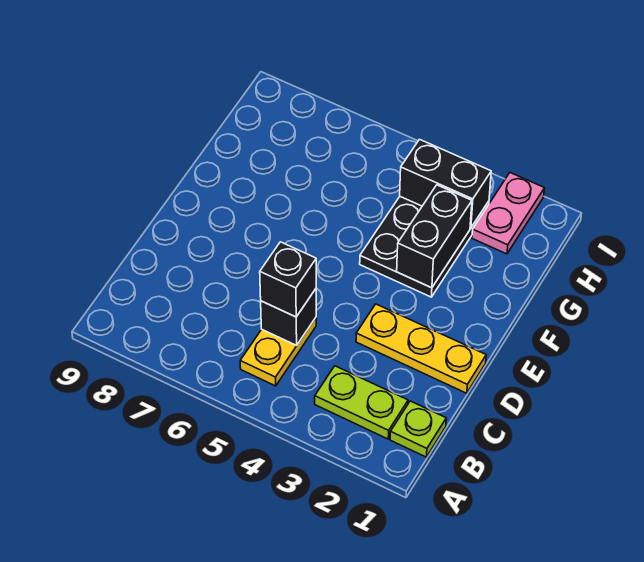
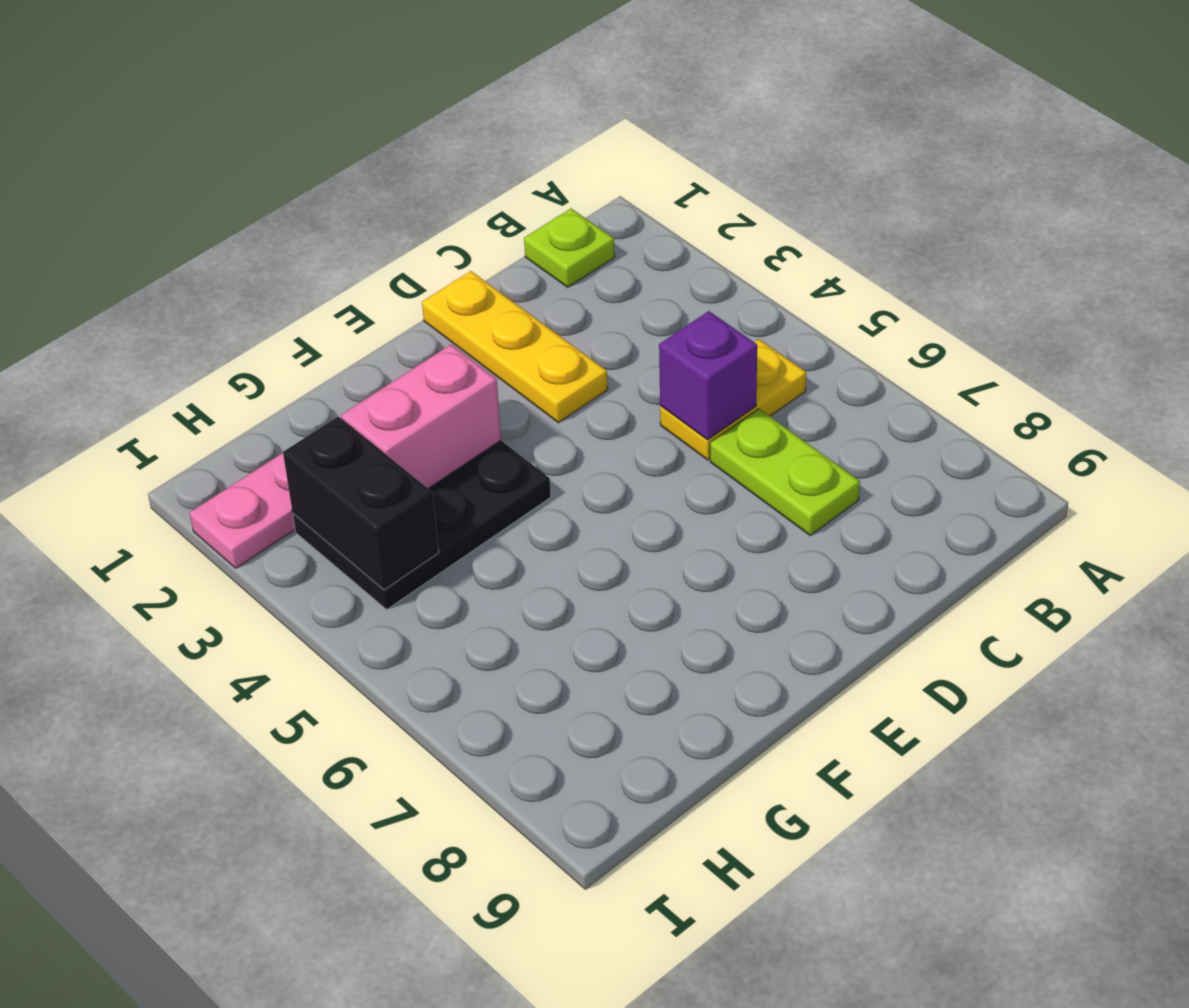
lime 1x2 plate [315,366,408,439] -> lime 1x2 plate moved to [710,409,860,535]
black 1x1 brick [261,289,316,345] -> purple 1x1 brick [659,311,757,440]
black 1x1 brick [260,242,316,317] -> none
black 1x2 brick [397,185,472,288] -> pink 1x2 brick [341,345,501,489]

